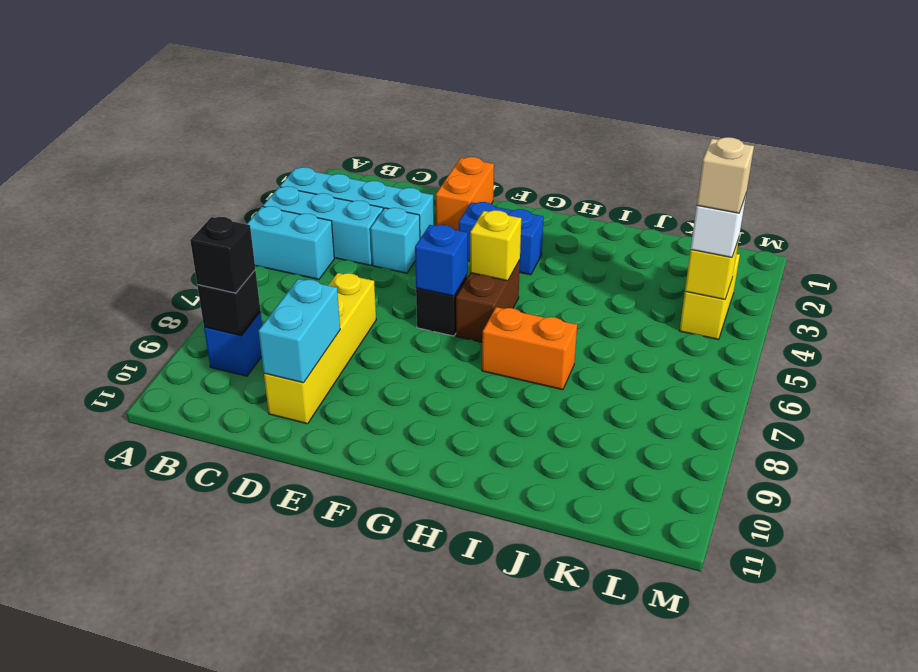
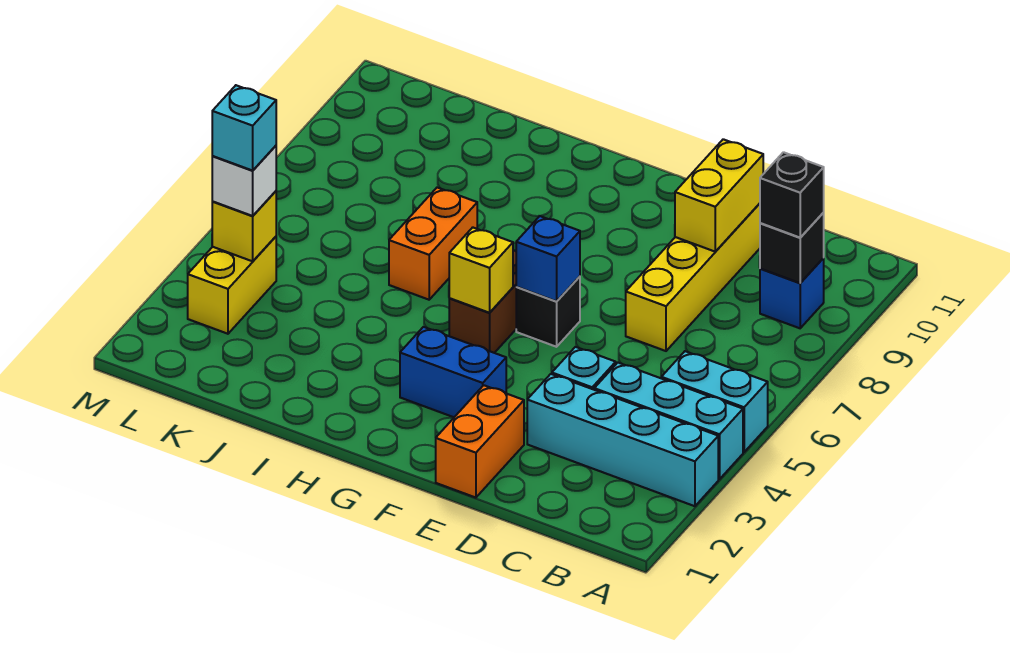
cyan 1x2 brick [259,279,340,383] -> yellow 1x2 brick [675,139,763,252]
orange 1x2 brick [482,307,577,390] -> orange 1x2 brick turned to [389,187,477,300]
tan 1x1 brick [697,137,754,213] -> cyan 1x1 brick [212,85,276,171]

